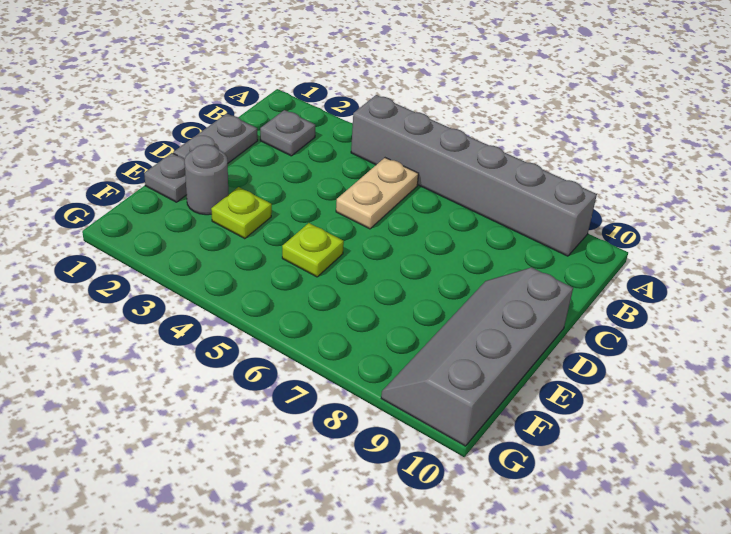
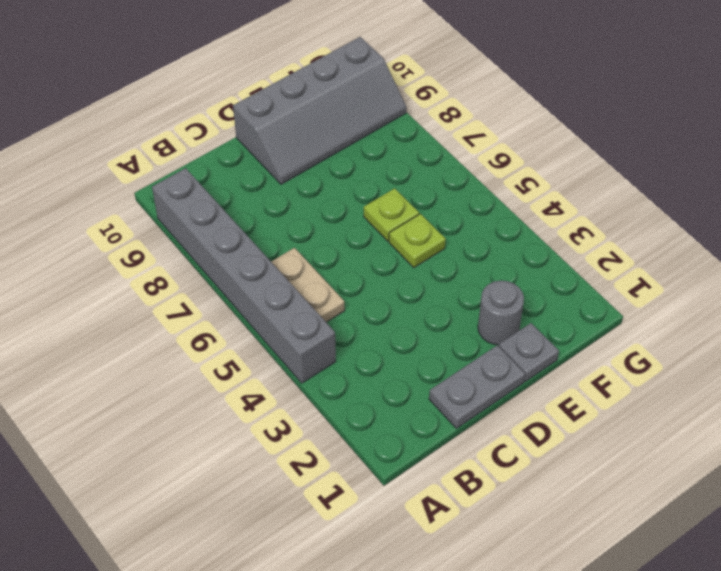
grey 1x1 plate [260,110,315,156] -> none
tan 1x2 plate [336,158,419,229] -> tan 1x2 plate turned to [271,248,345,322]
lime 1x1 plate [211,187,272,239] -> lime 1x1 plate moved to [364,188,419,241]

